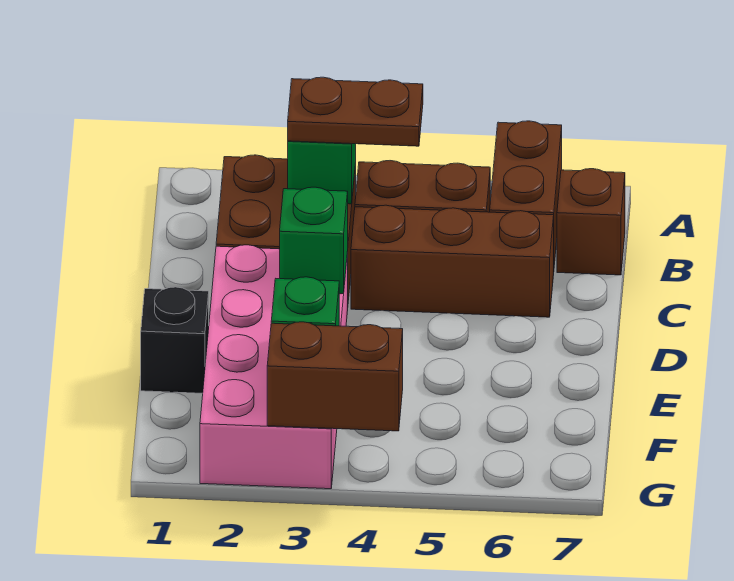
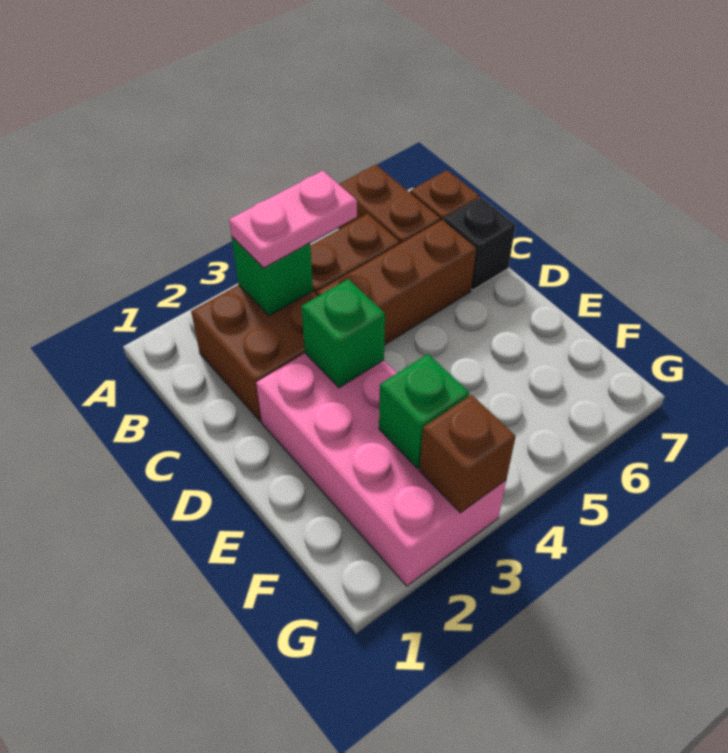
brown 1x2 plate [288,77,423,146] -> pink 1x2 plate [229,171,357,268]
black 1x1 brick [141,287,209,393] -> black 1x1 brick moved to [444,197,516,290]
brown 1x2 brick [267,322,403,431] -> brown 1x1 brick [419,395,516,513]

